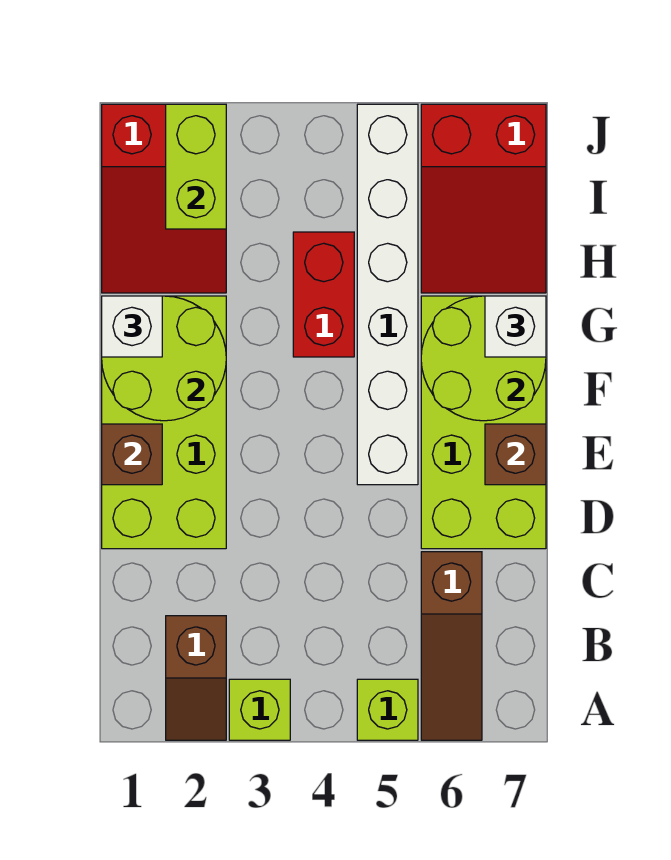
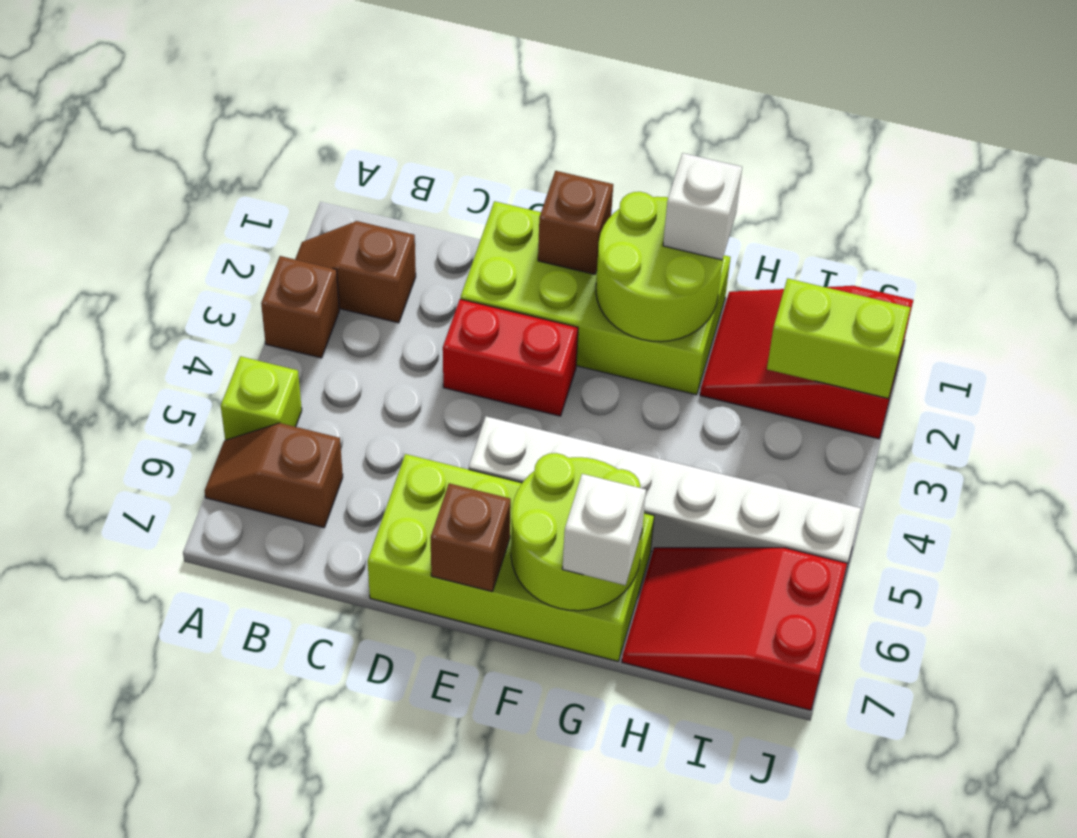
lime 1x1 brick [229,679,290,740] -> brown 1x1 brick [261,256,339,358]
brown 1x3 slope [421,552,482,740] -> brown 1x2 slope [205,423,343,528]
red 1x2 brick [293,232,354,357] -> red 1x2 brick moved to [443,299,578,416]

